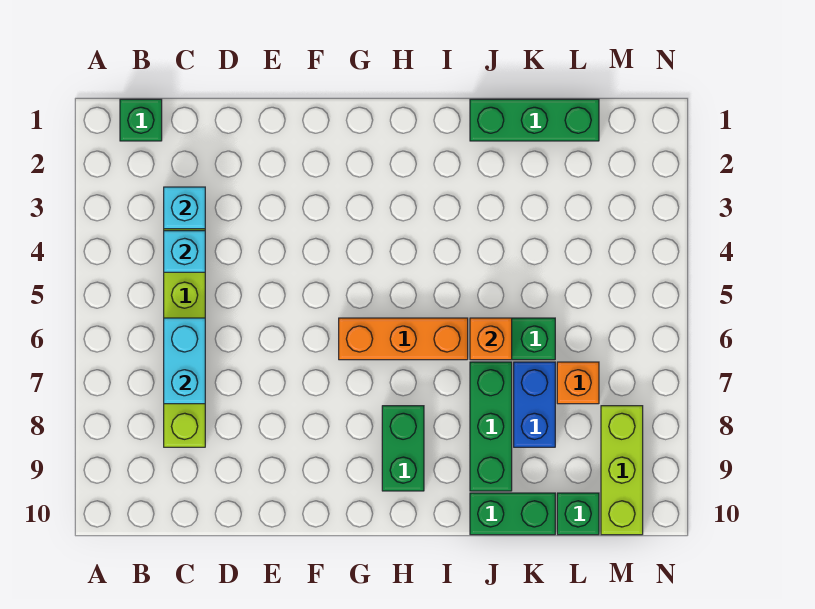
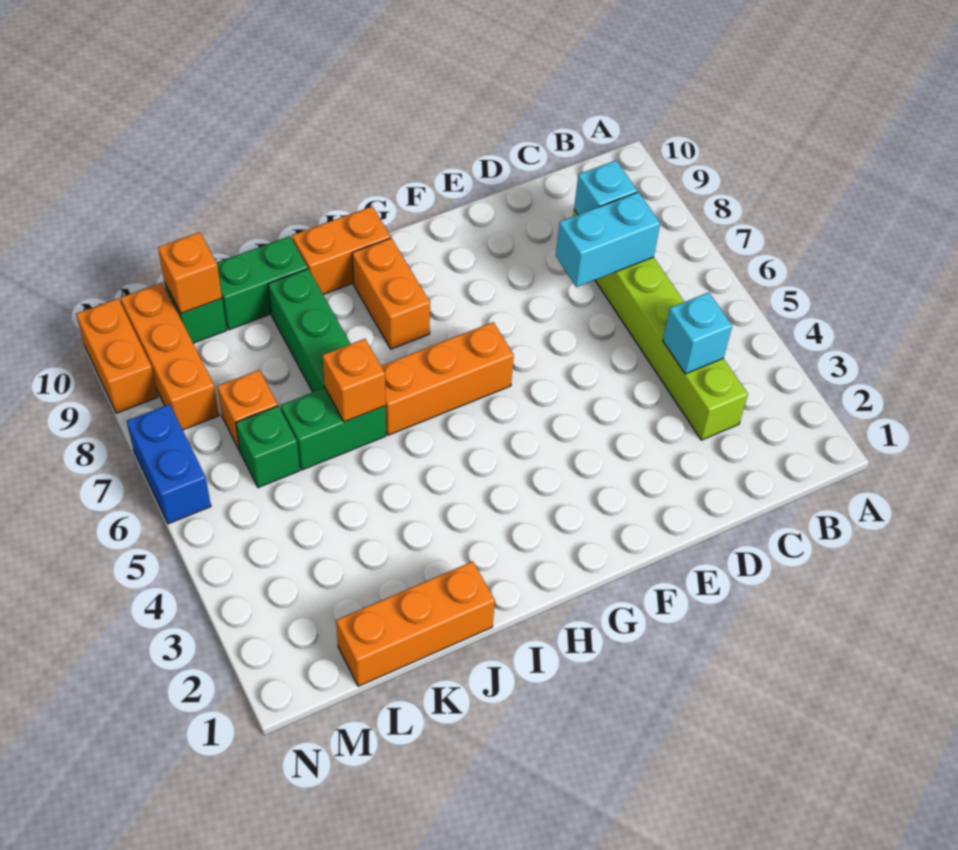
green 1x1 brick [120,99,162,141] -> green 1x1 brick moved to [236,406,300,488]
cyan 1x1 brick [164,187,205,229] -> cyan 1x1 brick moved to [574,160,637,215]
cyan 1x2 brick [164,318,205,404] -> cyan 1x2 brick turned to [556,192,660,287]
green 1x2 brick [382,406,424,491] -> orange 1x2 brick [352,238,430,349]
none -> orange 1x2 brick [292,206,391,294]
green 1x3 brick [470,99,599,141] -> orange 1x3 brick [336,561,495,686]
blue 1x2 brick [514,362,555,447] -> blue 1x2 brick moved to [127,404,211,524]
none -> orange 1x1 brick [158,232,222,313]
lime 1x3 brick [601,406,643,535] -> orange 1x3 brick [121,283,219,430]
none -> orange 1x2 brick [76,299,158,413]

